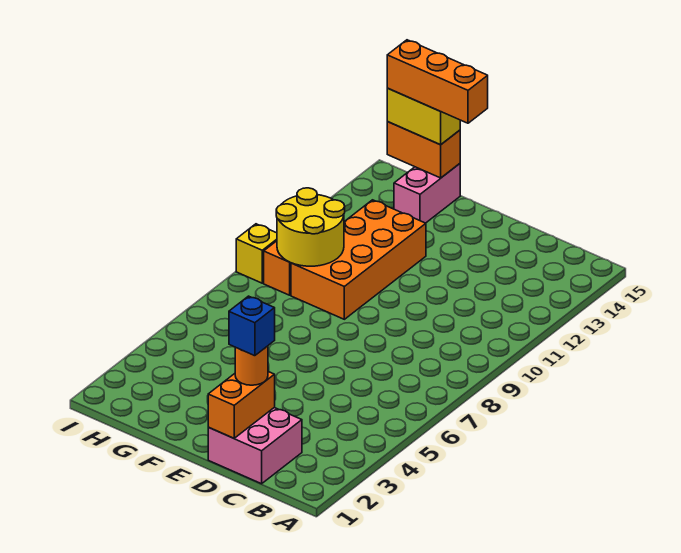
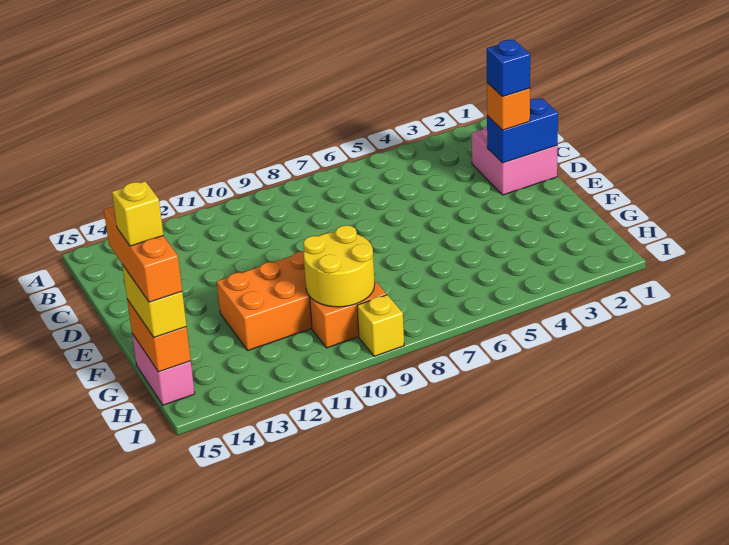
orange 1x2 brick [208,372,275,438] -> blue 1x2 brick [487,98,558,163]
orange 1x1 round brick [235,346,268,385] -> orange 1x1 brick [487,83,530,130]
pink 1x2 brick [394,164,460,223] -> pink 1x2 brick turned to [132,334,195,405]
none -> yellow 1x1 brick [112,181,163,246]

